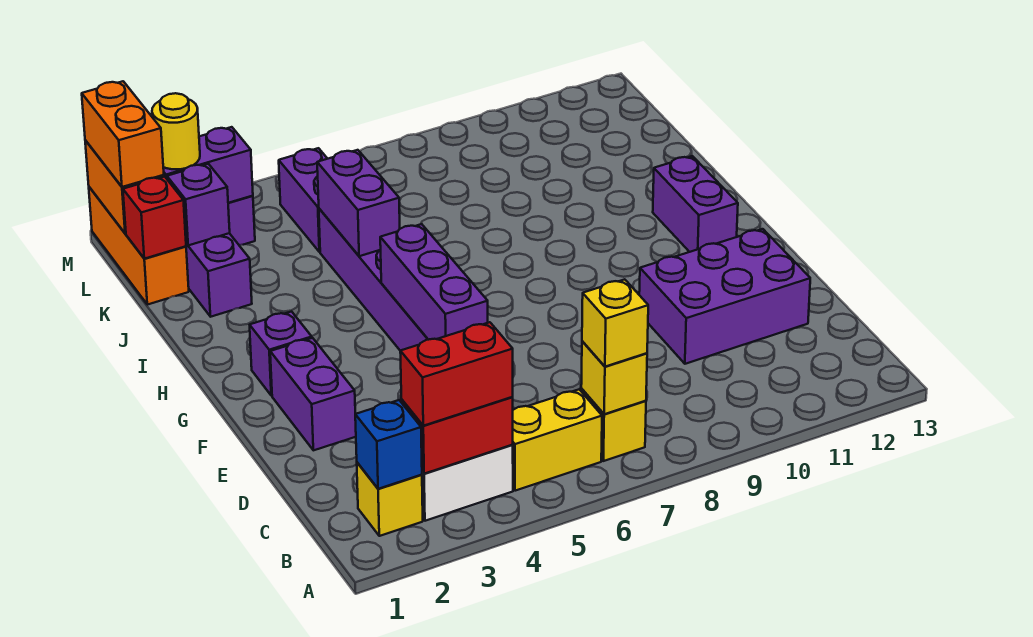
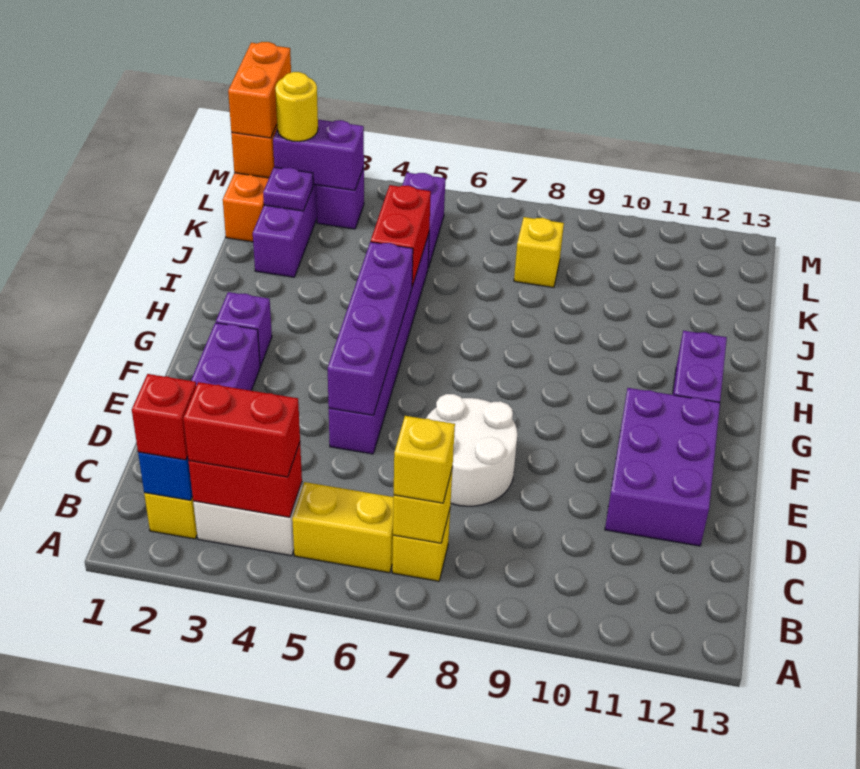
none -> white 2x2 round brick [426,394,517,506]
purple 2x3 brick [639,229,810,364] -> purple 2x3 brick turned to [605,388,720,546]
purple 1x3 brick [380,224,488,340] -> purple 1x4 brick [328,242,413,415]
purple 1x2 brick [317,150,400,256] -> red 1x2 brick [371,185,431,286]
red 1x1 brick [123,177,186,259] -> red 1x1 brick moved to [132,374,196,460]
purple 1x1 brick [167,164,230,245] -> purple 1x1 plate [263,167,313,211]
none -> yellow 1x1 brick [514,217,564,287]

